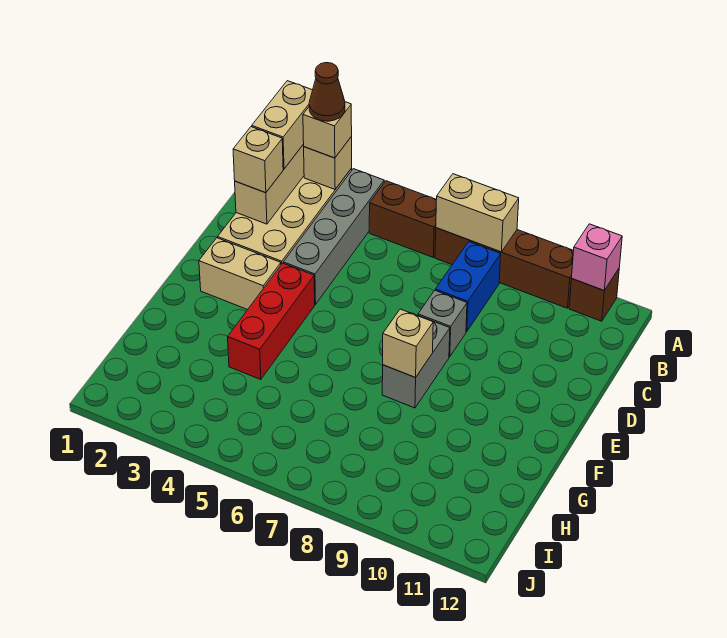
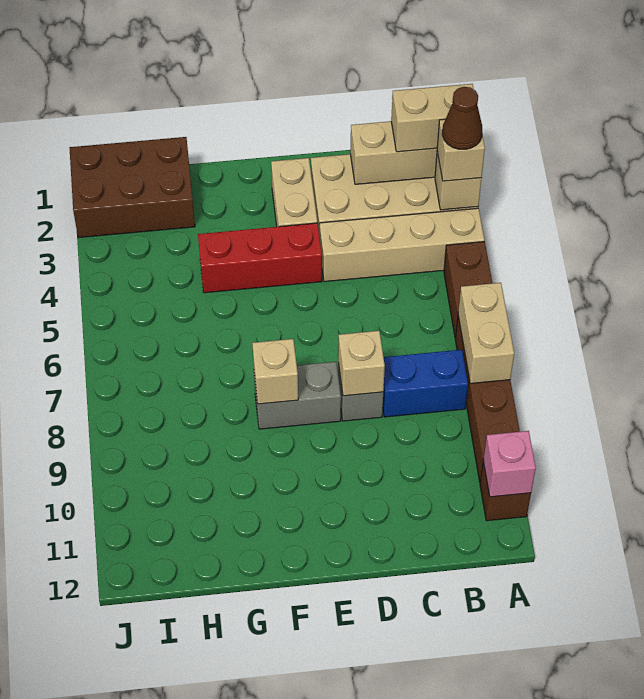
grey 1x4 brick [283,169,384,305] -> tan 1x4 brick [320,208,484,282]
tan 1x1 brick [233,127,283,193] -> tan 1x1 brick moved to [338,331,385,396]
none -> brown 2x3 brick [69,137,195,238]

